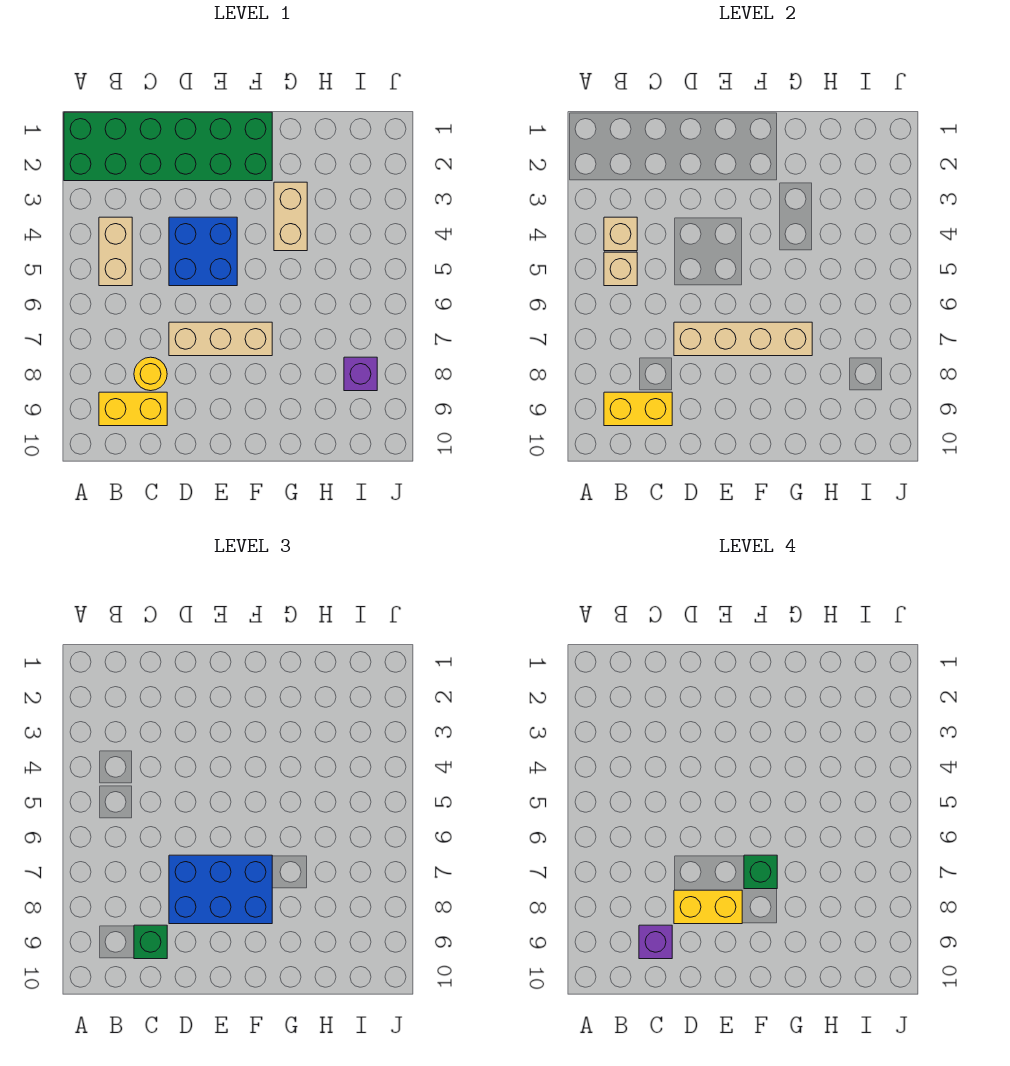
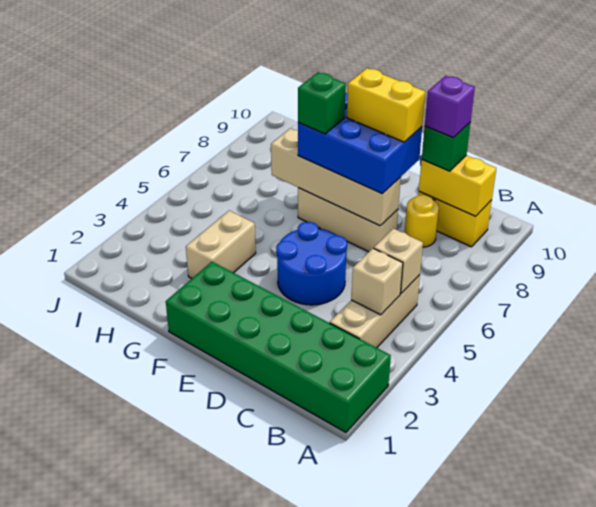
tan 1x2 brick [99,217,132,286] -> tan 1x3 brick [330,275,420,348]
blue 2x2 brick [169,217,237,286] -> blue 2x2 round brick [276,222,347,305]
purple 1x1 brick [344,357,377,391] -> none

